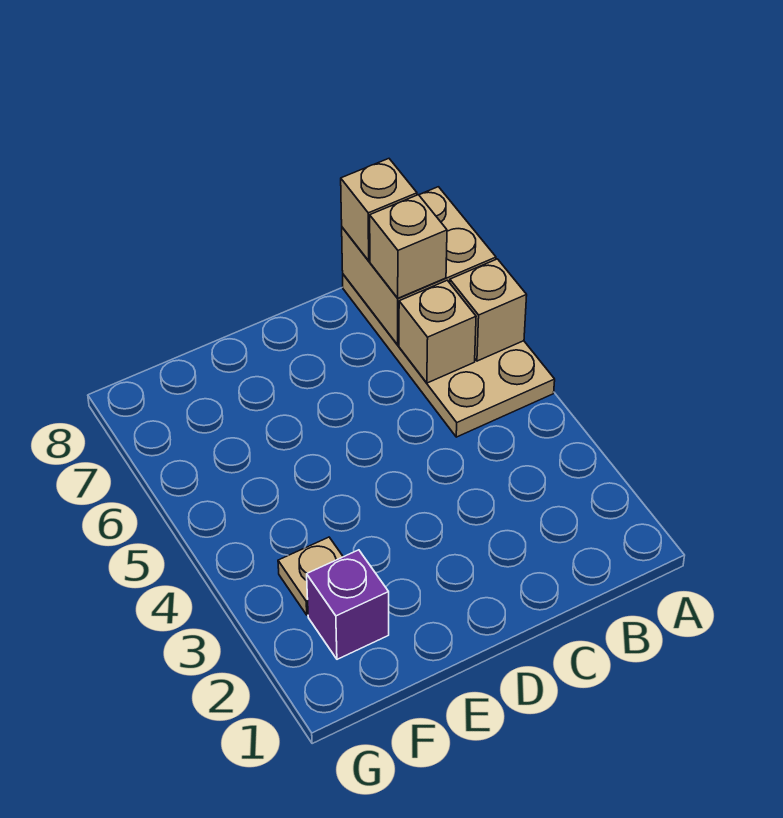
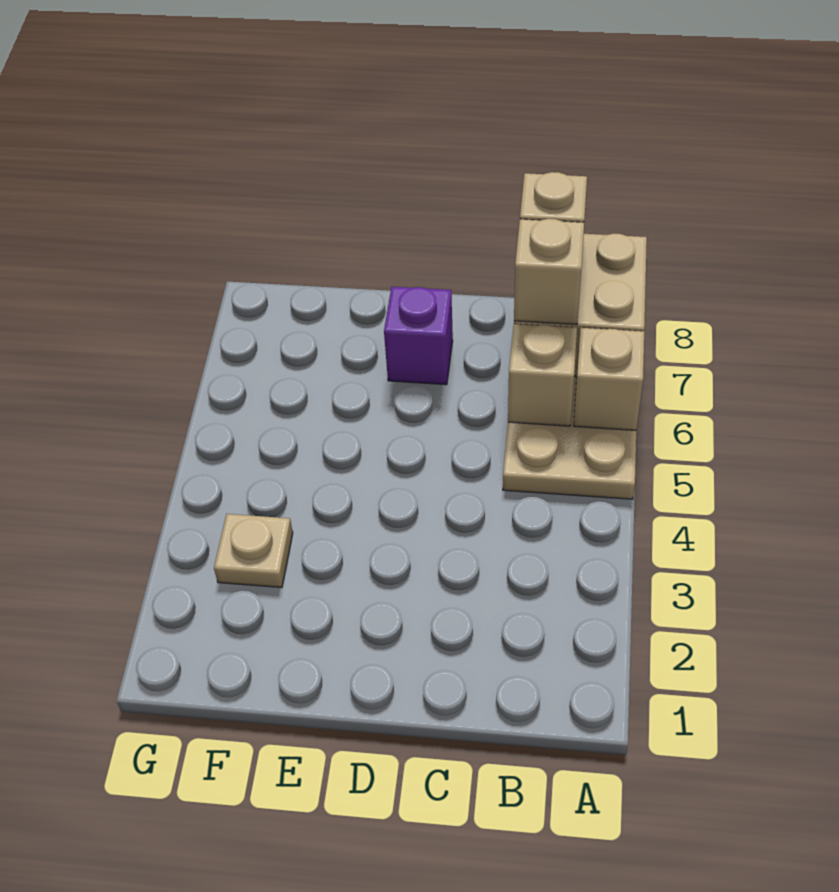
purple 1x1 brick [307,550,389,659] -> purple 1x1 brick moved to [384,287,453,385]

